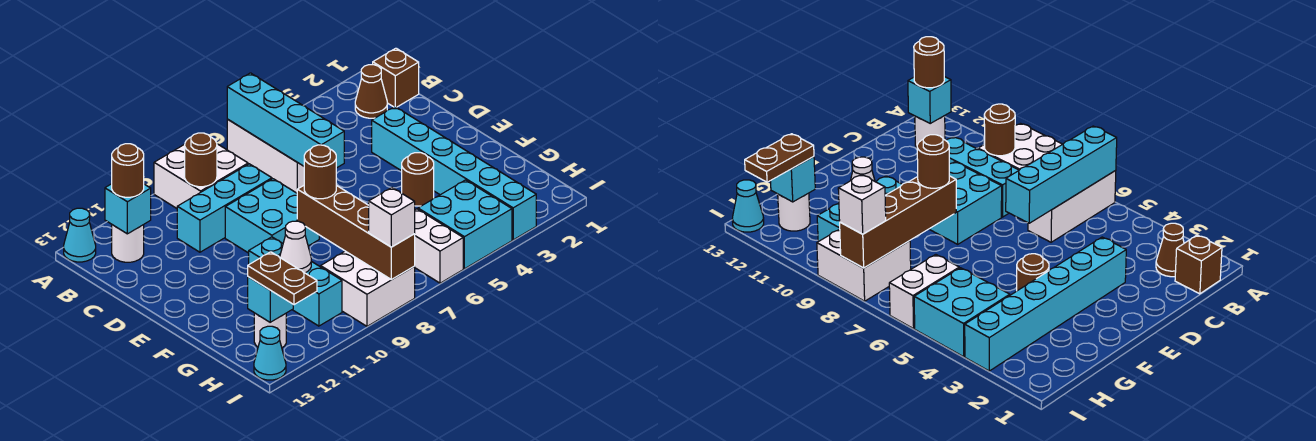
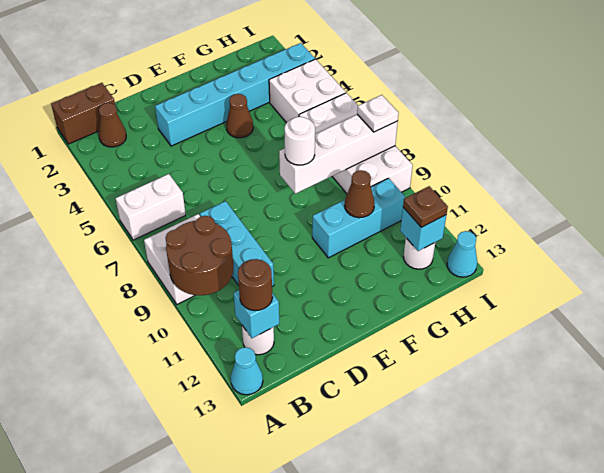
white 1x3 brick [227,119,304,193] -> white 1x2 brick [116,174,186,240]
cyan 1x4 brick [227,73,344,168] -> none
brown 1x1 brick [373,48,419,107] -> brown 1x2 brick [51,83,115,144]
brown 1x1 round brick [185,133,217,187] -> brown 2x2 round brick [166,216,233,295]
cyan 2x2 brick [225,179,319,253] -> none
brown 1x1 round brick [402,153,434,206] -> brown 1x1 cone [226,94,253,138]
brown 1x4 brick [297,185,415,280] -> white 1x4 brick [279,115,398,194]
brown 1x1 round brick [304,145,336,199] -> white 1x1 round brick [284,117,315,165]
white 1x1 cone [280,221,311,273] -> brown 1x1 cone [345,170,375,218]
cyan 2x2 brick [418,180,512,269] -> white 2x2 brick [269,59,346,123]
brown 1x2 plate [248,252,317,305] -> brown 1x1 plate [403,186,448,227]
white 1x1 brick [369,188,415,247] -> white 1x1 plate [357,95,398,132]

